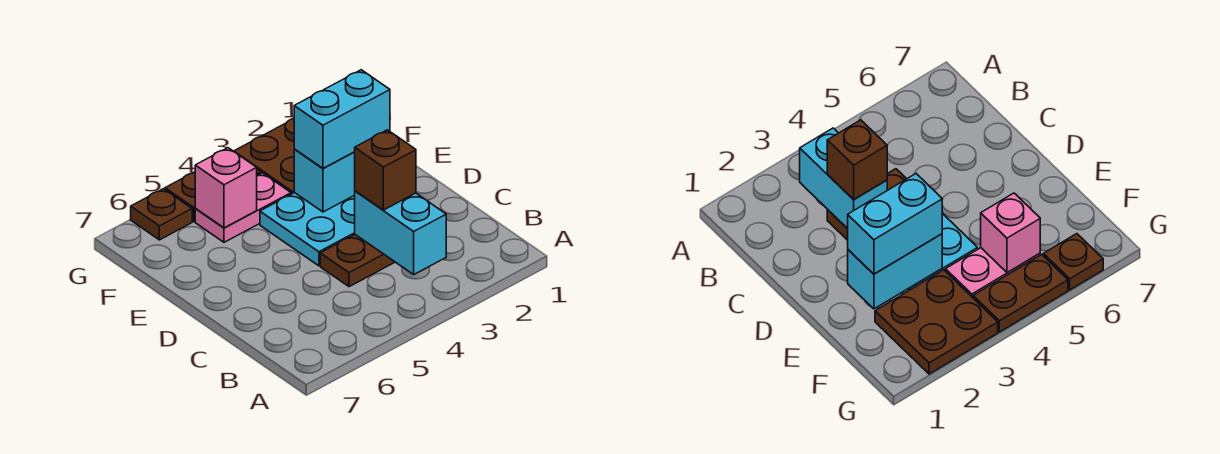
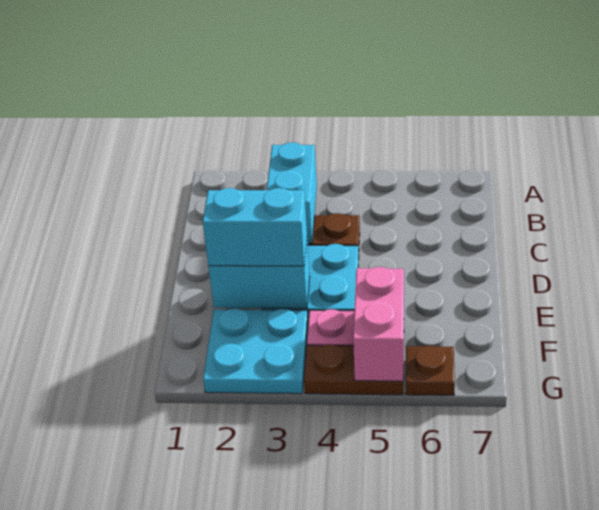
brown 1x1 brick [355,130,416,210] -> none
brown 2x2 plate [234,118,294,194] -> cyan 2x2 plate [203,309,308,394]
pink 1x1 brick [195,148,257,228] -> pink 1x2 brick [353,267,404,381]

